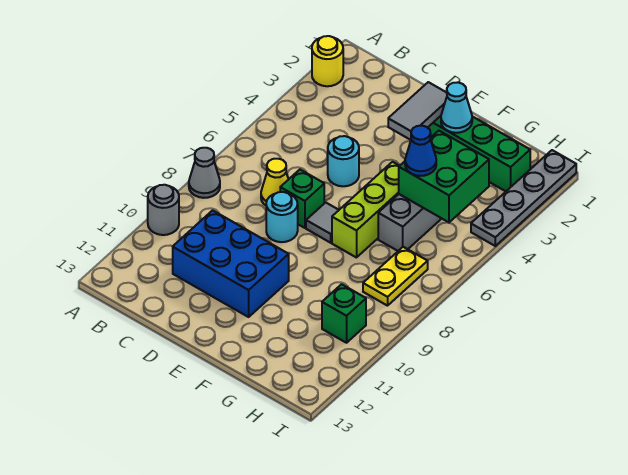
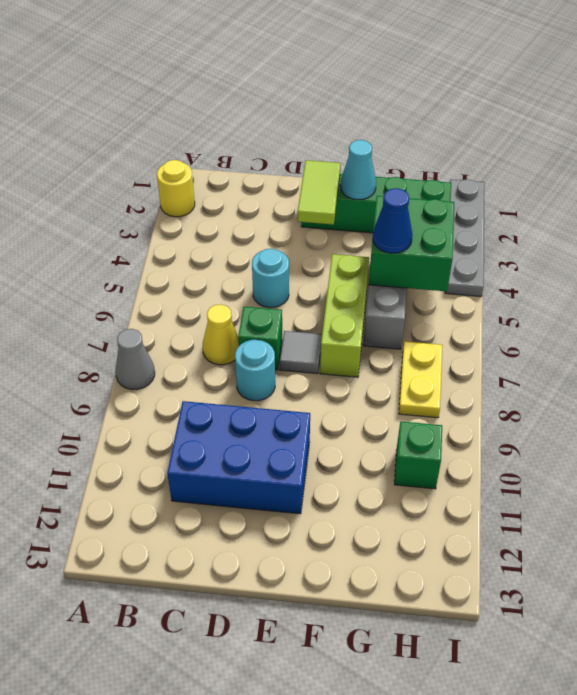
grey 1x1 round brick [148,185,179,235] -> none
grey 1x2 tile [388,82,447,140] -> lime 1x2 tile [298,160,341,225]

